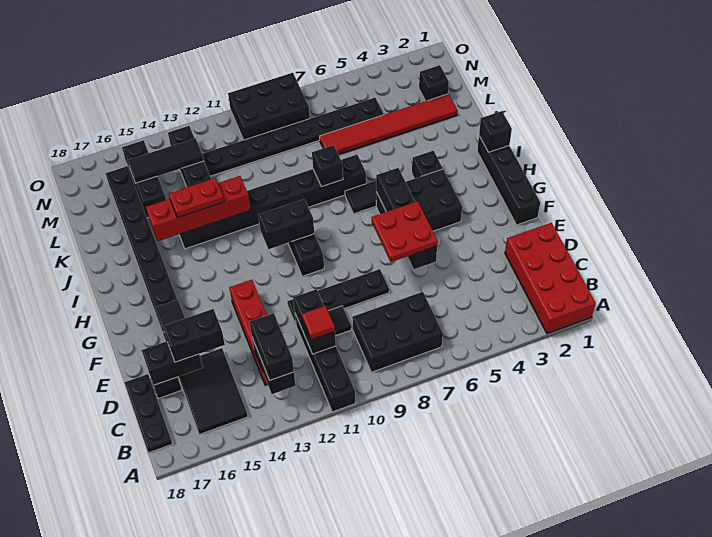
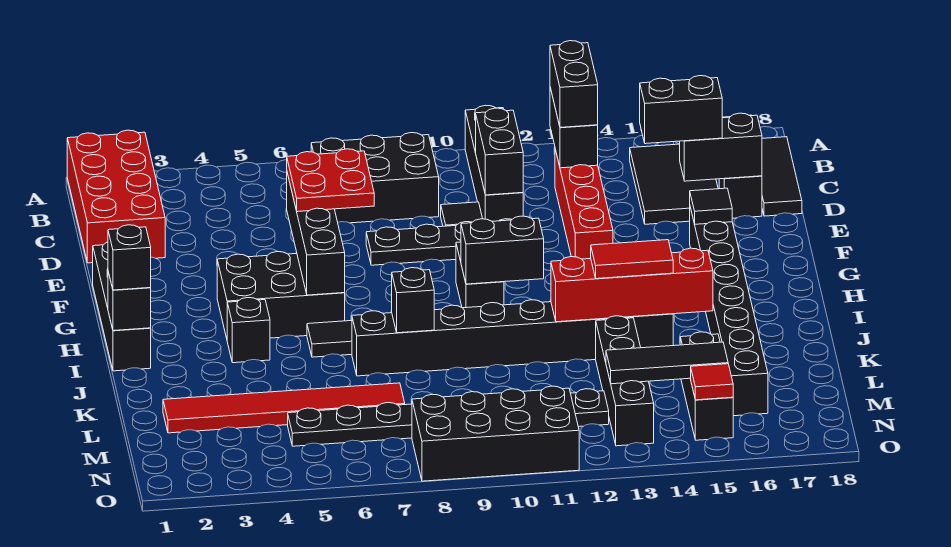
black 1x3 plate [125,374,172,453] -> black 1x3 tile [762,137,802,216]
red 1x1 tile [302,306,335,340] -> red 1x1 tile moved to [690,364,733,400]
red 1x2 plate [169,178,224,218] -> red 1x2 tile [591,240,673,279]
black 1x1 brick [419,65,449,101] -> black 1x1 brick moved to [108,225,151,290]
black 2x3 brick [228,73,310,140] -> black 2x4 brick [412,386,579,481]

